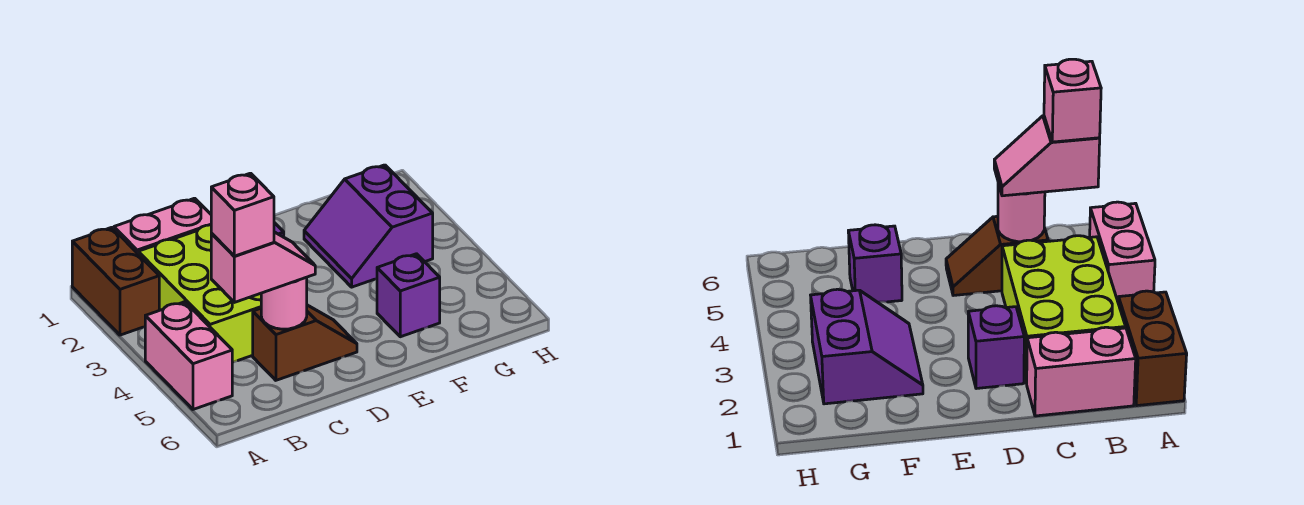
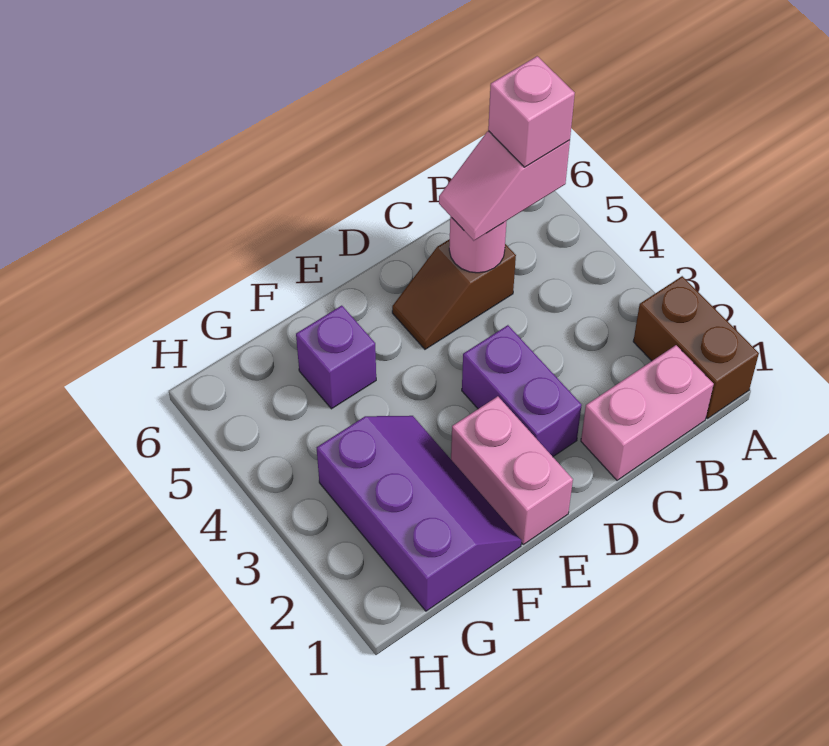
pink 1x2 brick [145,302,232,409] -> pink 1x2 brick moved to [451,396,573,544]
lime 2x3 brick [138,225,261,362] -> none
purple 1x1 brick [968,306,1024,389] -> purple 1x2 brick [462,325,582,456]
purple 2x2 slope [304,165,433,287] -> purple 2x3 slope [317,416,522,611]

